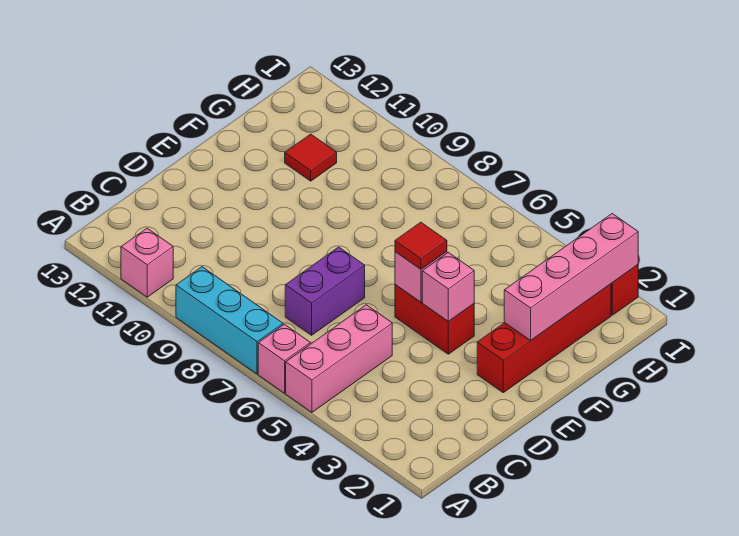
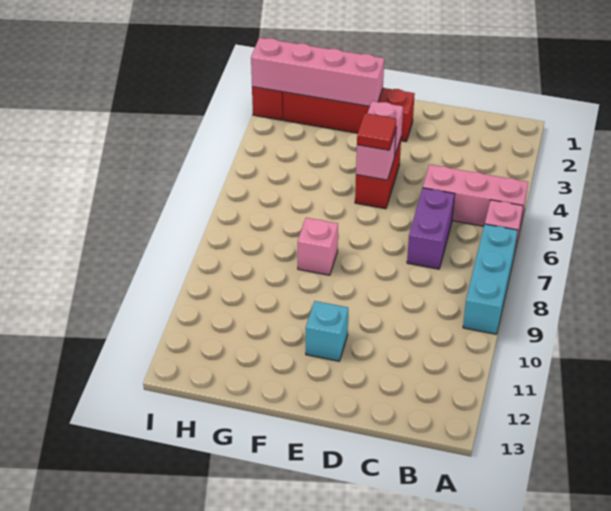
pink 1x1 brick [121,228,173,297] -> pink 1x1 brick moved to [298,218,338,275]
purple 1x2 brick [285,247,365,335] -> purple 1x2 brick turned to [407,188,455,269]
none -> cyan 1x1 brick [306,301,348,361]
red 1x1 tile [285,134,337,181] -> none

